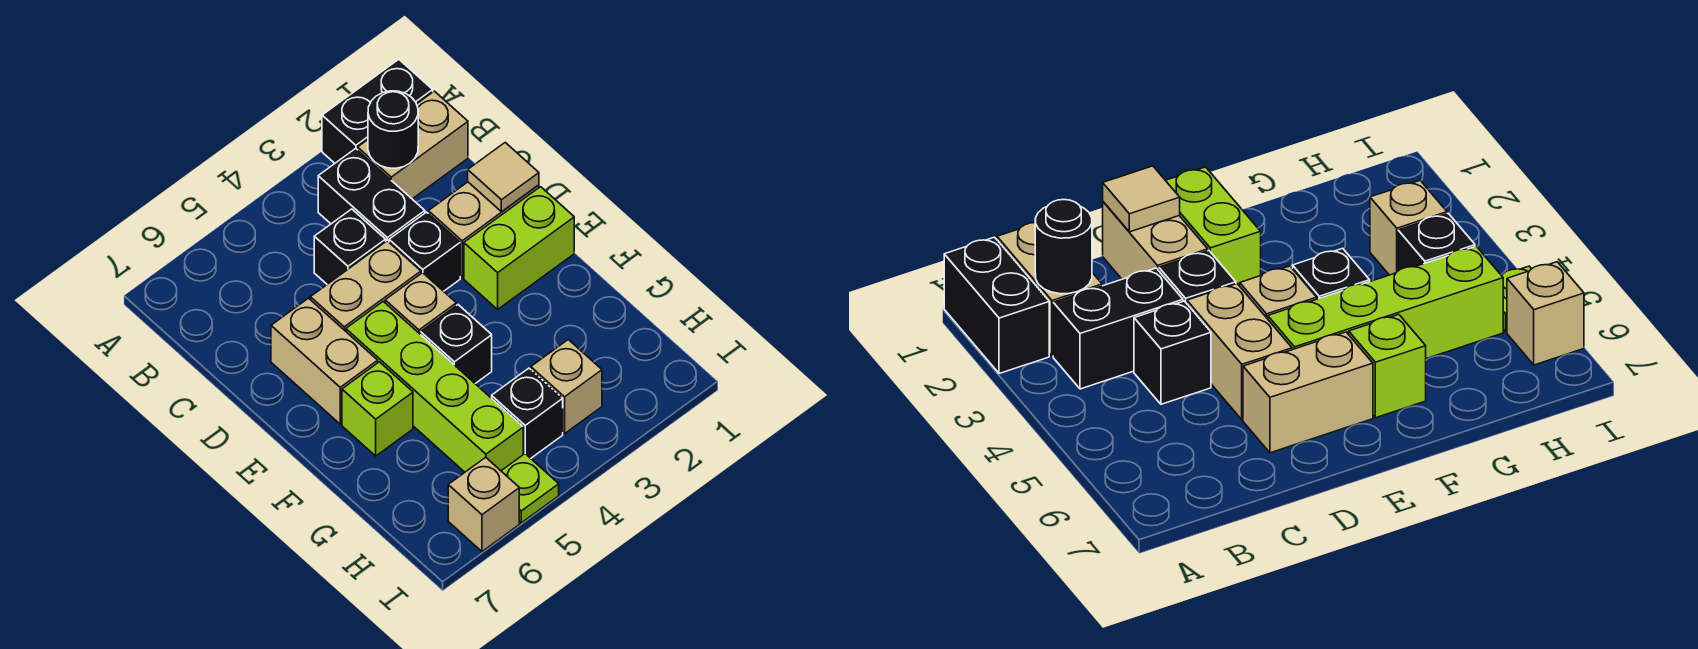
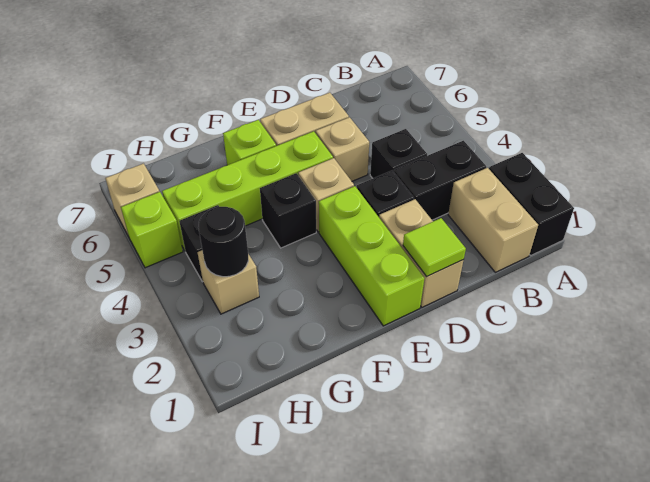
black 1x1 round brick [368,91,418,168] -> black 1x1 round brick moved to [198,207,248,277]
tan 1x1 tile [468,143,539,212] -> lime 1x1 tile [403,218,466,277]
tan 1x2 brick [310,241,421,331] -> tan 1x1 brick [316,117,369,181]
lime 1x2 brick [464,187,574,309] -> lime 1x3 brick [319,186,424,326]
lime 1x1 plate [502,454,559,523] -> lime 1x1 brick [121,192,183,268]

